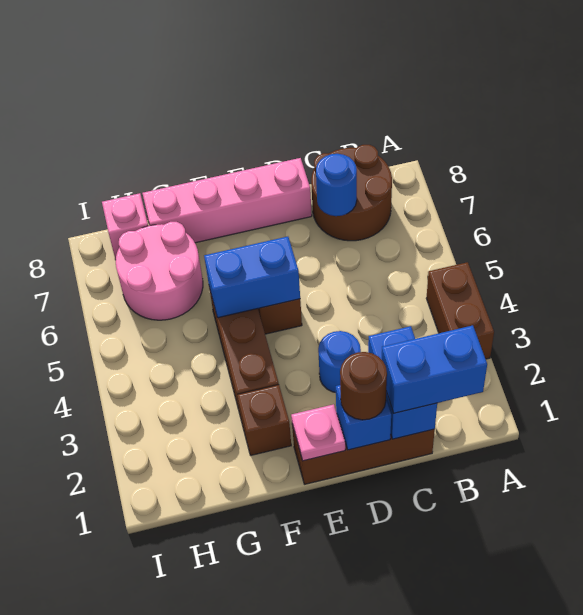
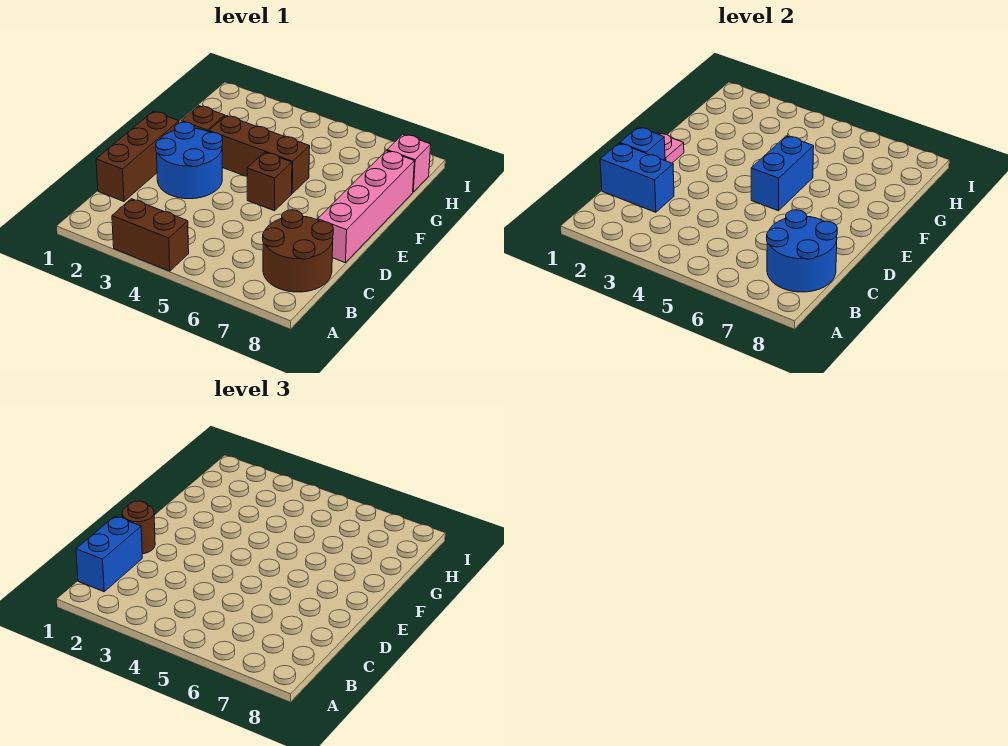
blue 1x1 round brick [316,154,357,216] -> blue 2x2 round brick [767,210,837,292]
blue 1x1 round brick [318,331,361,392] -> blue 2x2 round brick [156,122,223,199]
pink 2x2 round brick [116,222,203,320] -> none

